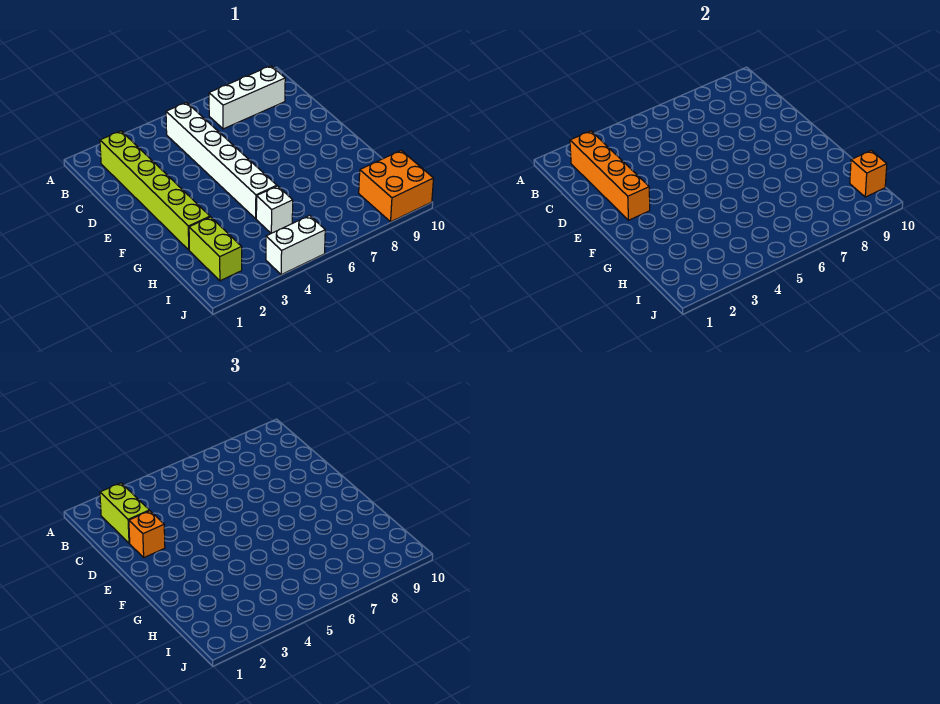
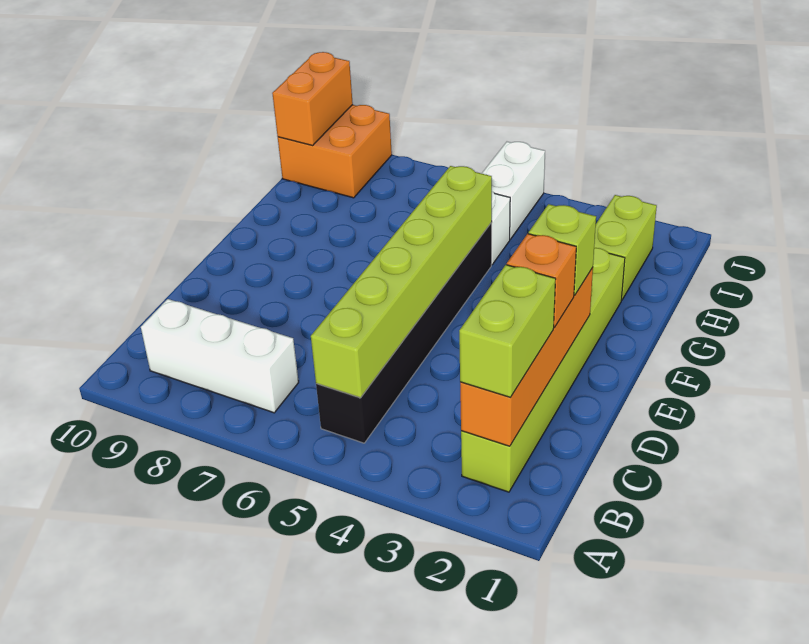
white 1x6 brick [166,103,277,219] -> black 1x6 brick [316,223,492,443]
none -> lime 1x6 brick [311,166,492,398]
none -> lime 1x1 brick [529,204,596,295]
orange 1x1 brick [850,151,887,197] -> orange 1x2 brick [272,52,353,145]
white 1x2 brick [266,215,325,275] -> white 1x2 brick turned to [482,142,545,239]

